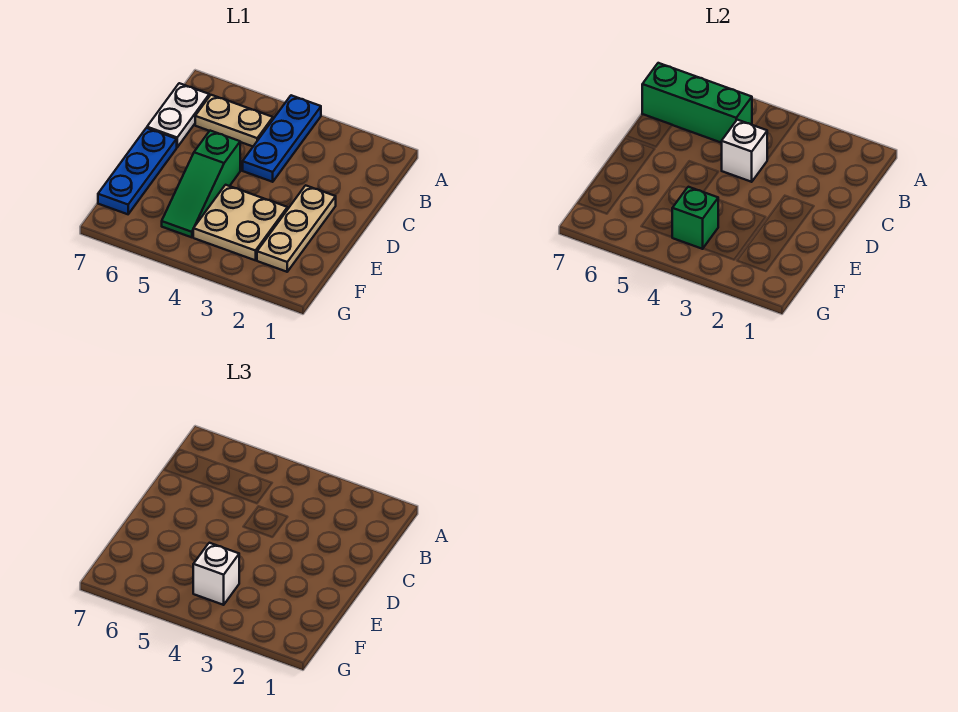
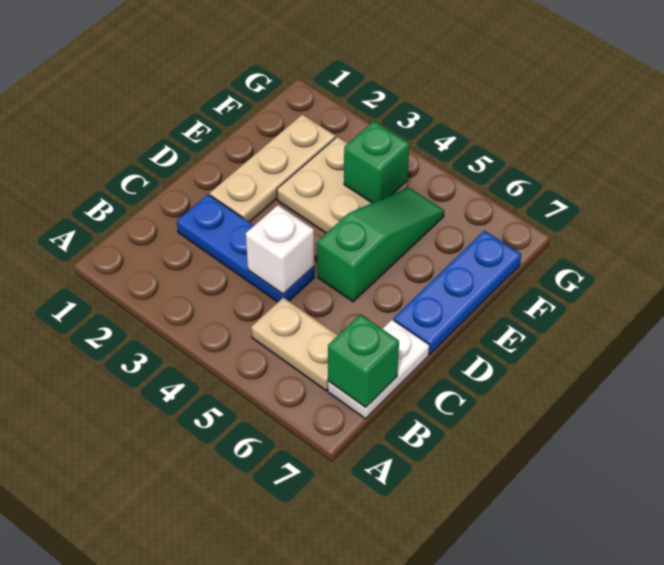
blue 1x3 plate [243,95,321,182] -> blue 1x3 plate turned to [177,194,314,302]
green 1x3 brick [642,63,752,143] -> green 1x1 brick [328,314,399,407]
white 1x1 brick [193,543,239,605] -> none

